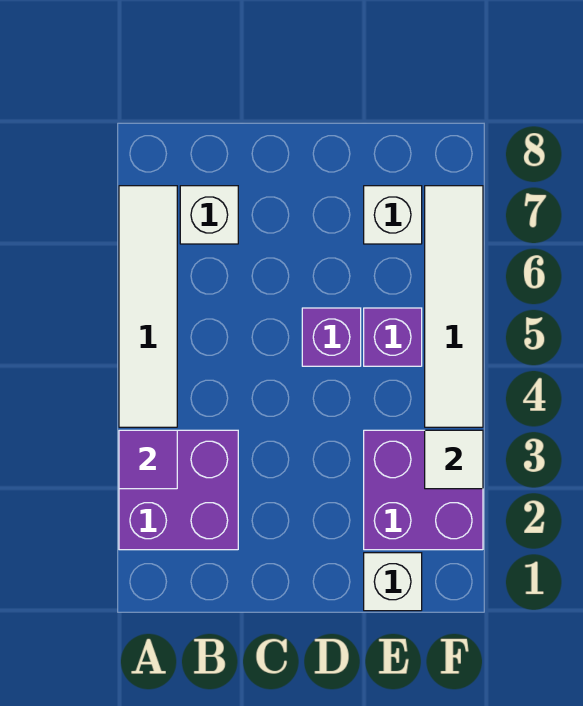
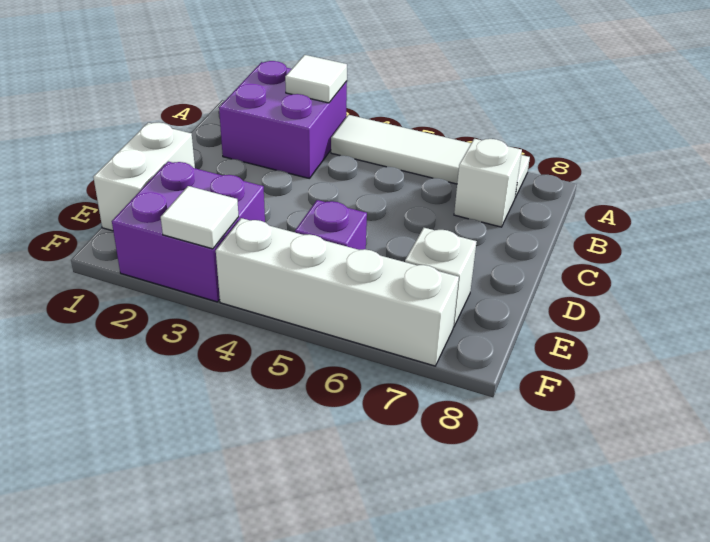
purple 1x1 tile [119,430,177,489] -> white 1x1 tile [285,55,347,103]
purple 1x1 brick [302,308,361,366] -> none
white 1x1 brick [364,553,422,611] -> white 1x2 brick [93,123,195,231]
white 1x4 tile [425,186,483,427] -> white 1x4 brick [216,218,459,366]

